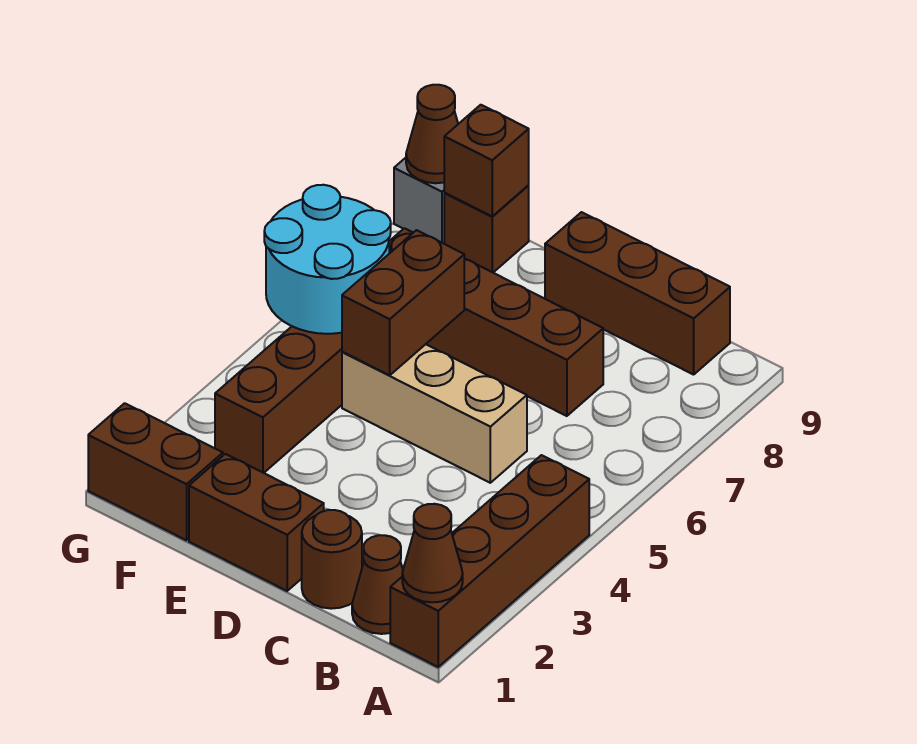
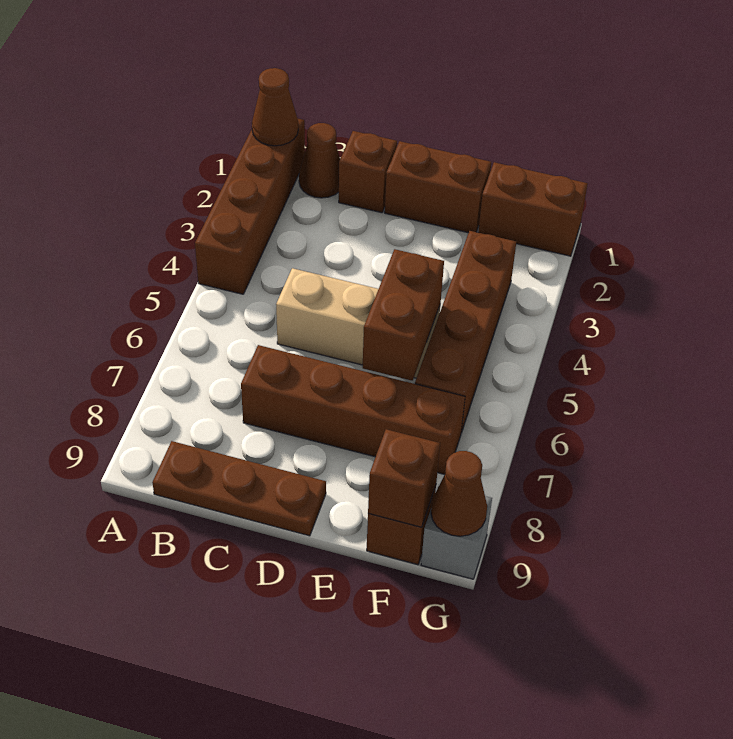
brown 1x3 brick [545,212,730,375] -> brown 1x3 plate [152,441,326,536]
brown 1x1 round brick [302,510,362,609] -> brown 1x1 brick [339,131,397,213]
cyan 2x2 round brick [264,185,391,334] -> none

